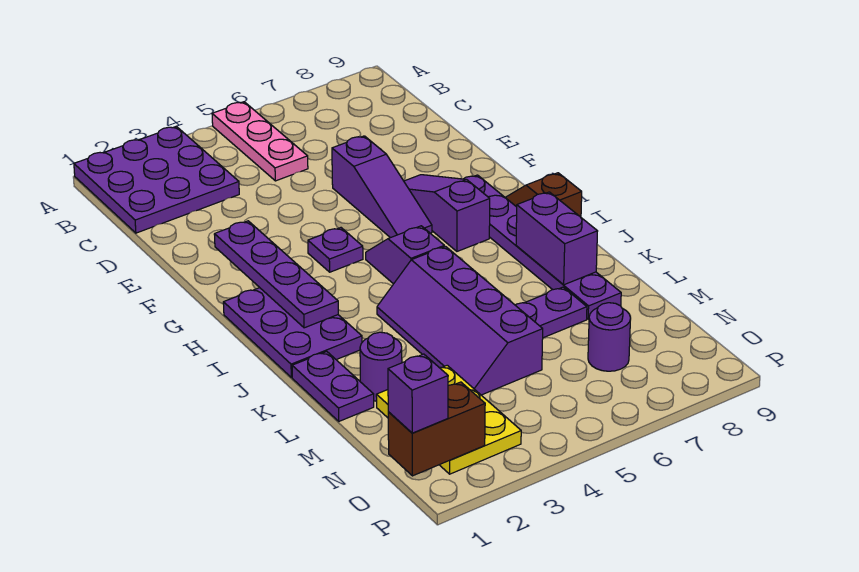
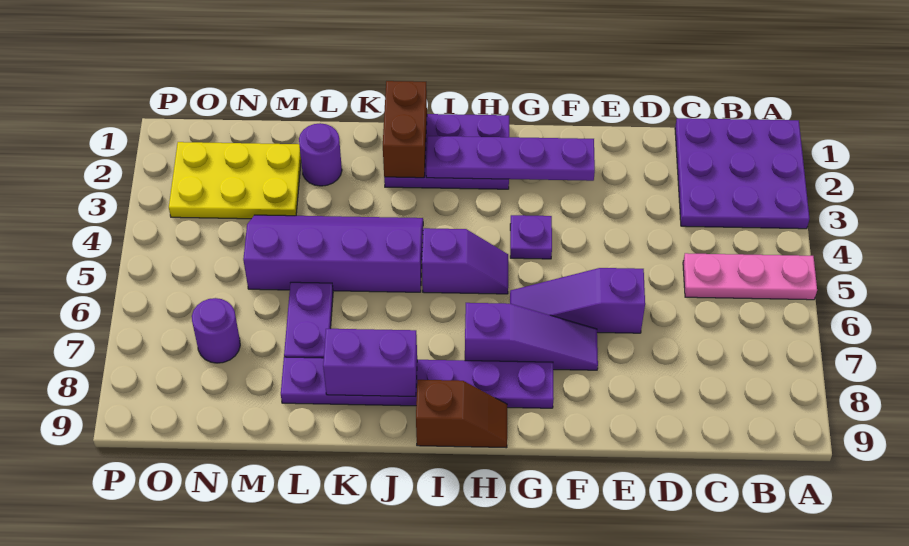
purple 1x2 plate [292,352,374,421] -> none
brown 1x2 brick [388,382,485,476] -> brown 1x2 brick moved to [383,81,427,178]
purple 1x1 brick [388,354,448,433] -> none

